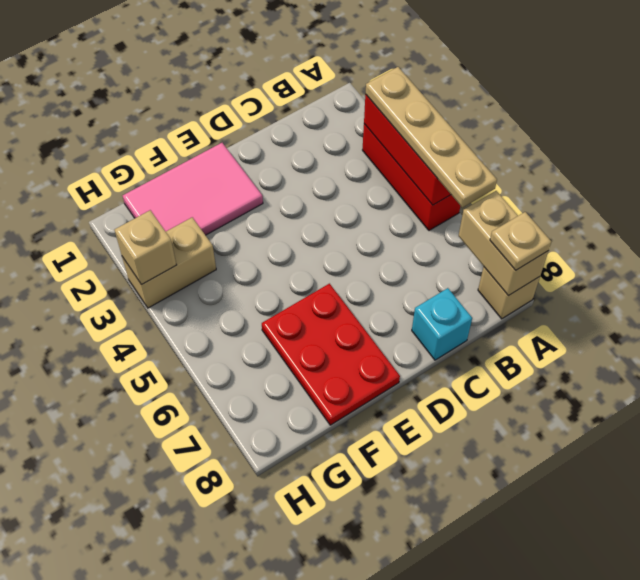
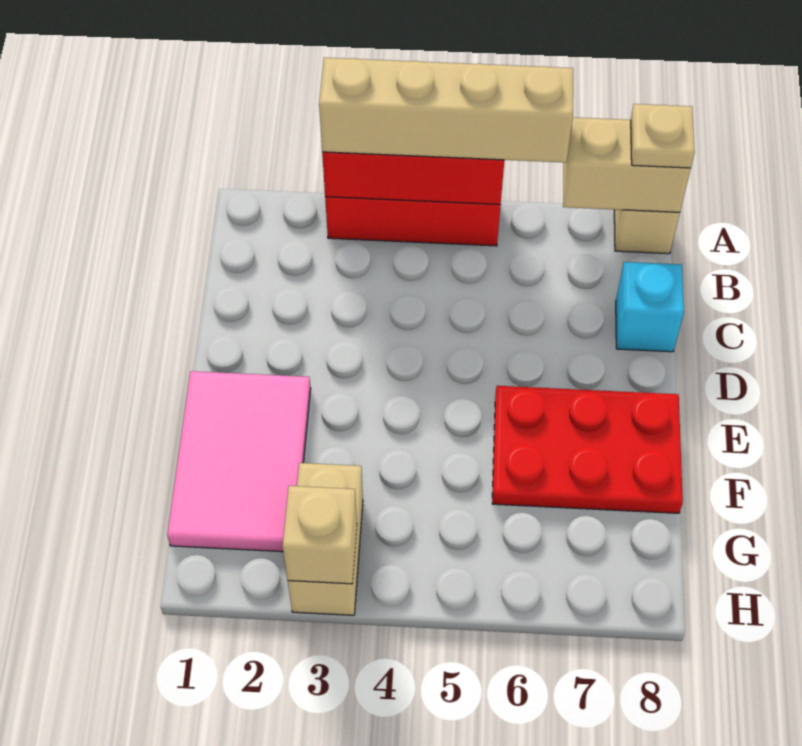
tan 1x4 plate [365,67,497,208] -> tan 1x4 brick [319,58,573,163]

